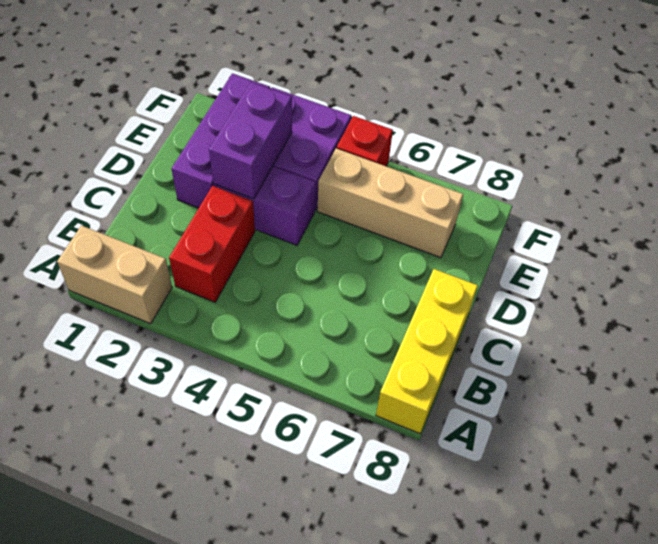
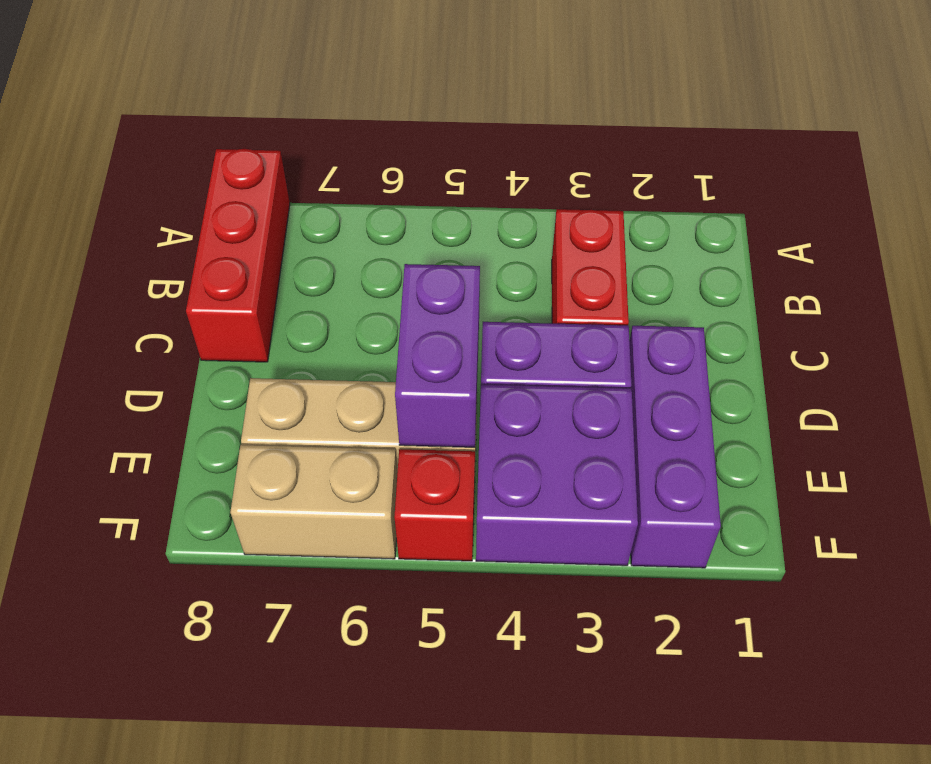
tan 1x2 brick [57,226,172,324] -> tan 1x2 brick moved to [230,445,398,559]
yellow 1x3 brick [376,269,478,434] -> red 1x3 brick [186,149,290,362]
purple 1x2 brick [209,82,292,199] -> purple 1x2 brick moved to [395,264,480,447]

